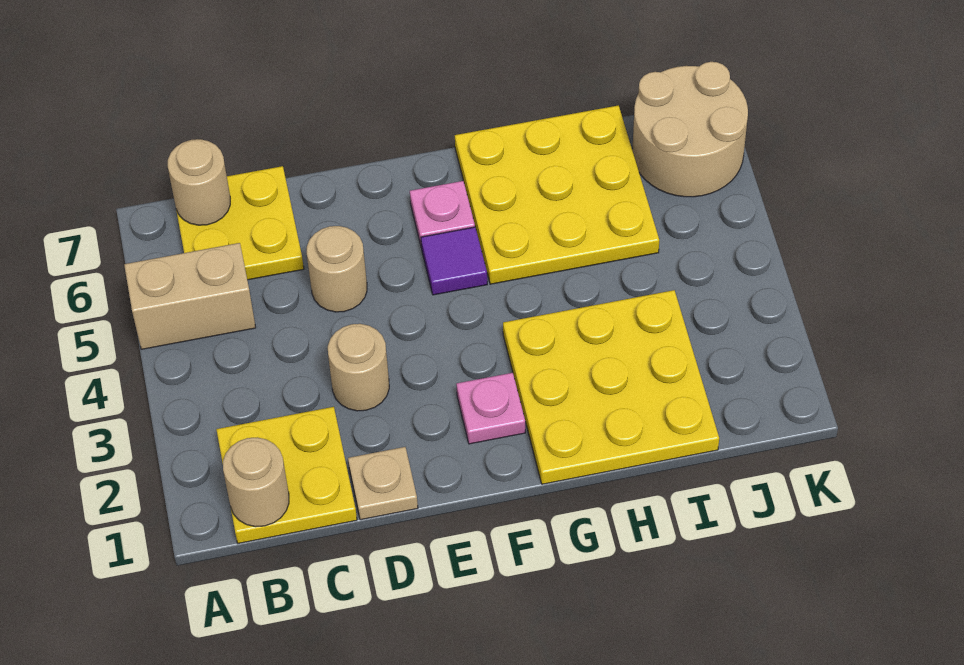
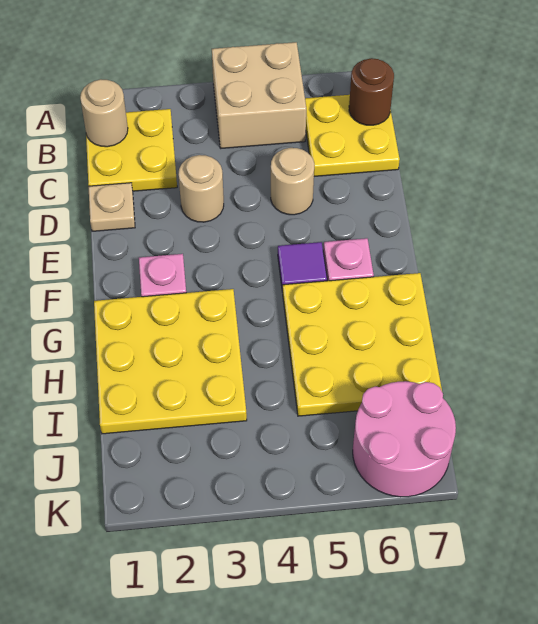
tan 1x2 brick [124,243,256,349] -> tan 2x2 brick [212,42,306,148]
tan 1x1 round brick [168,139,230,225] -> brown 1x1 round brick [349,58,394,125]
tan 2x2 round brick [633,62,748,197] -> pink 2x2 round brick [353,381,456,497]

